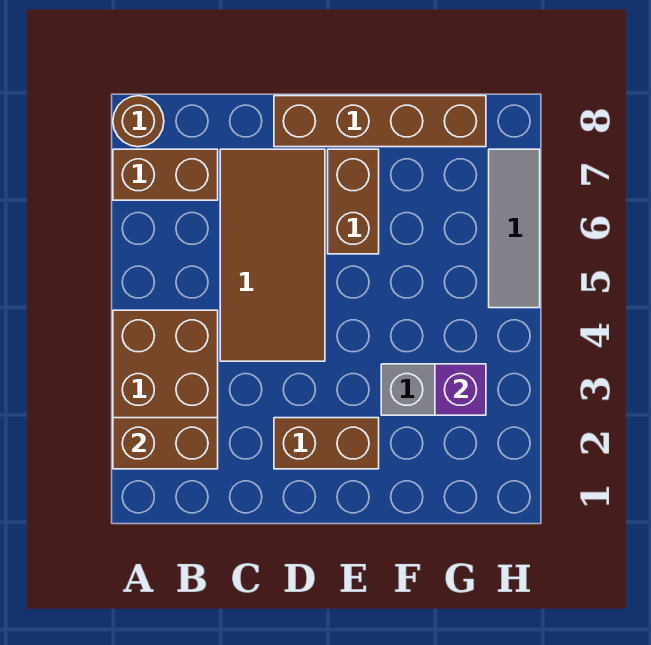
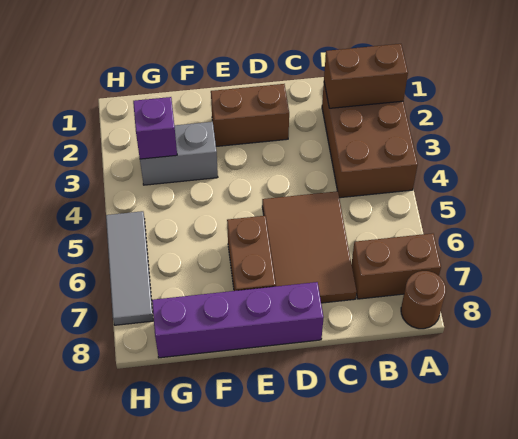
brown 2x4 tile [220,149,325,361] -> brown 2x3 tile [262,191,357,303]
brown 1x4 brick [274,96,486,147] -> purple 1x4 brick [152,282,324,358]

